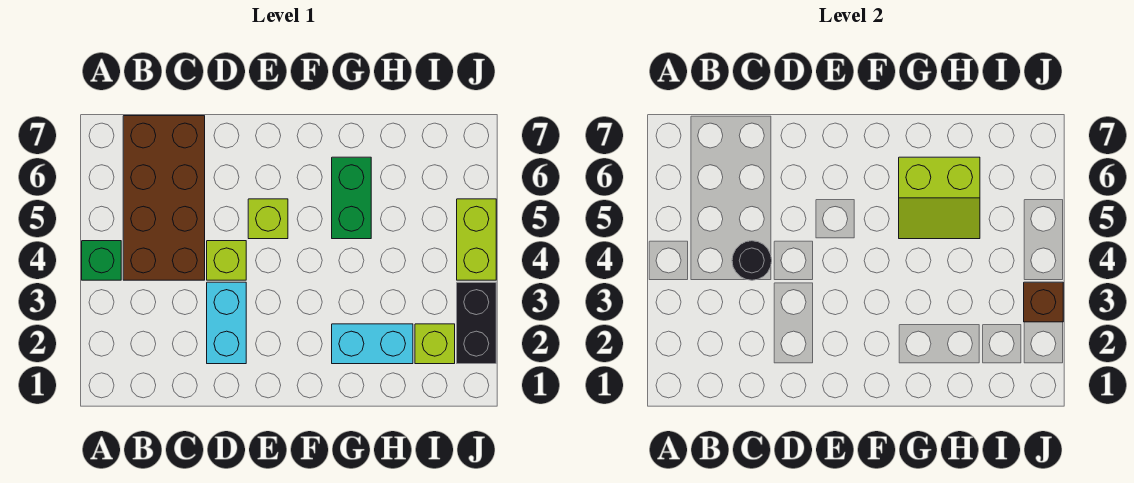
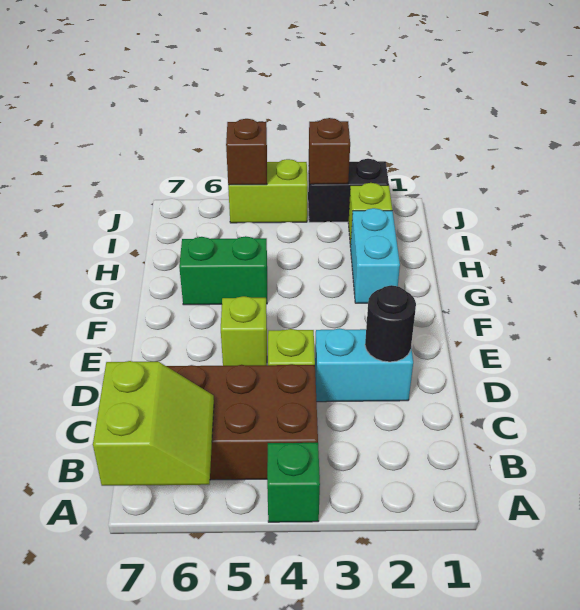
black 1x1 round brick [732,241,772,280] -> black 1x1 round brick moved to [365,285,416,362]
lime 2x2 slope [899,157,980,239] -> lime 2x2 slope moved to [93,361,214,486]
none -> brown 1x1 brick [226,119,267,185]

